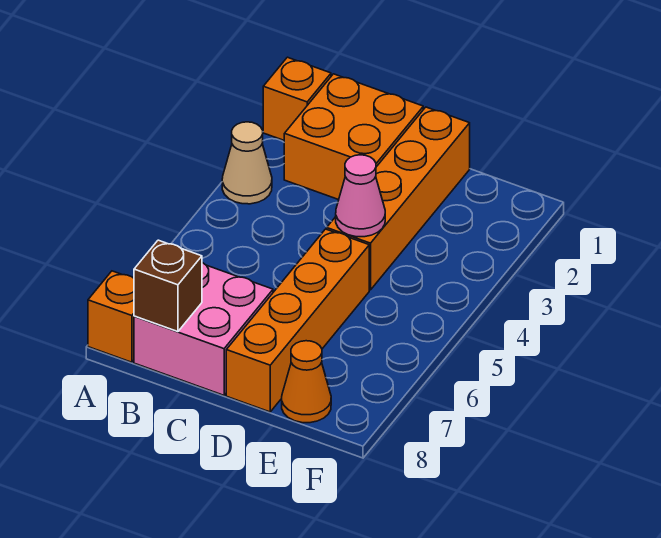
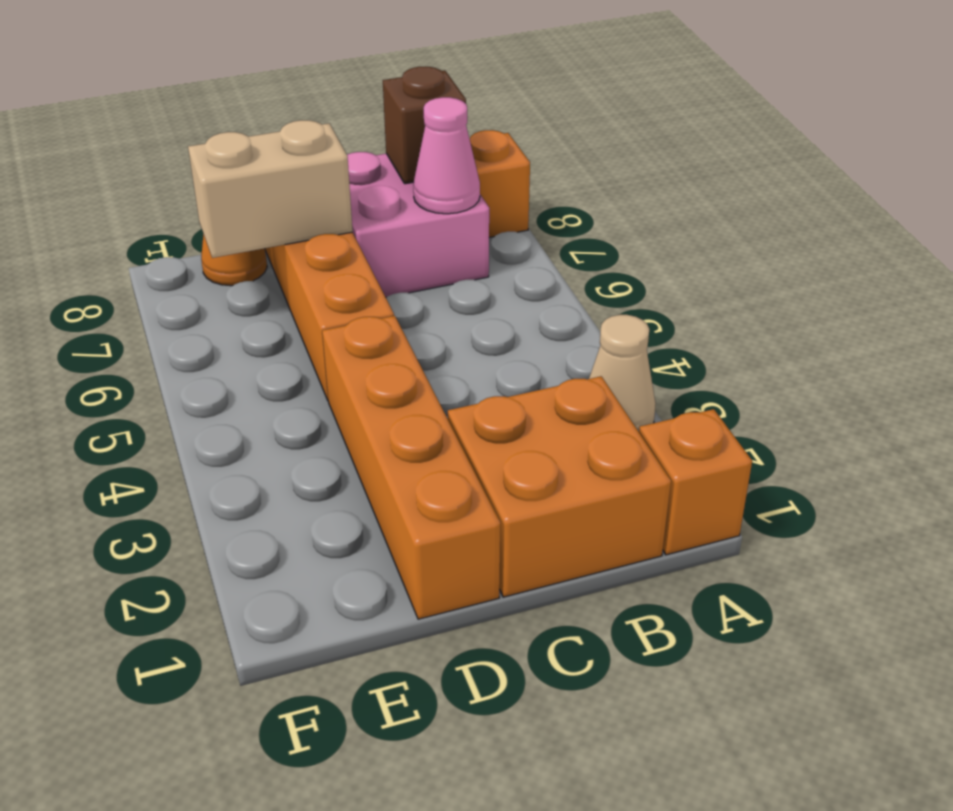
pink 1x1 cone [336,155,385,237] -> pink 1x1 cone moved to [413,97,480,214]
none -> tan 1x2 brick [188,120,353,258]

